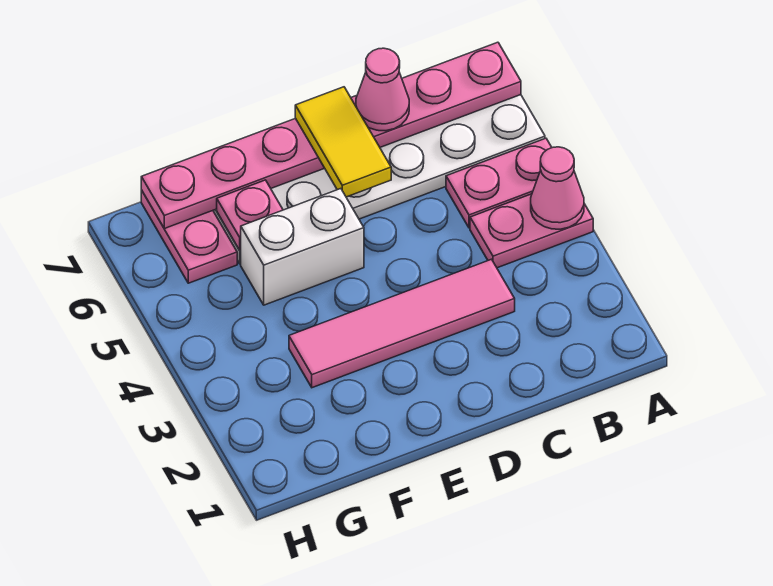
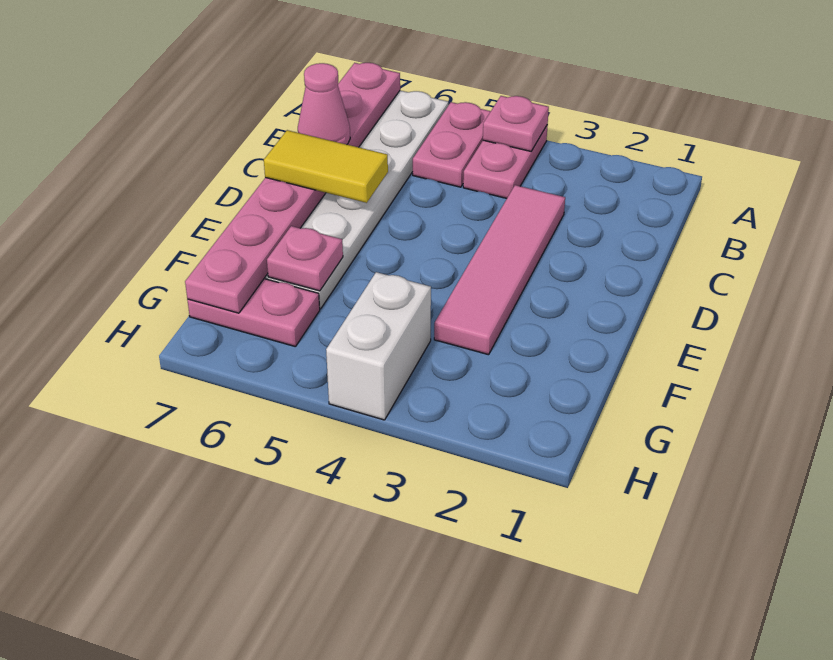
pink 1x1 cone [531,147,584,229] -> pink 1x1 plate [483,96,549,151]
white 1x2 brick [241,189,364,305] -> white 1x2 brick moved to [326,272,431,420]

